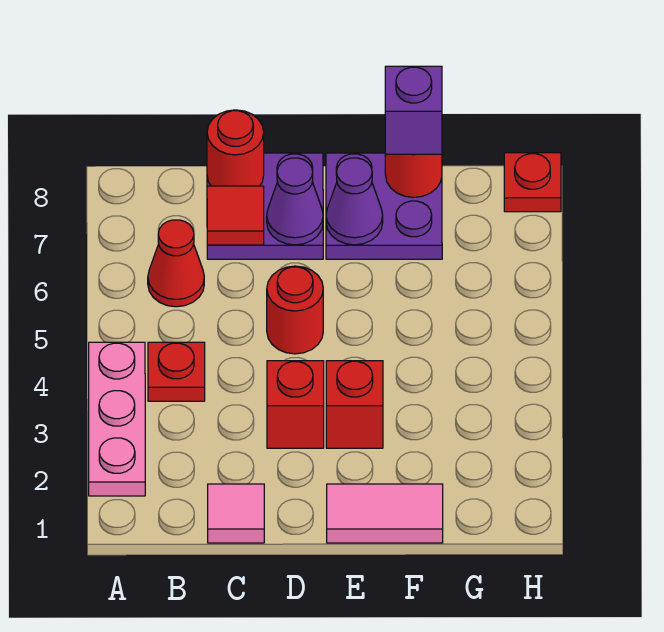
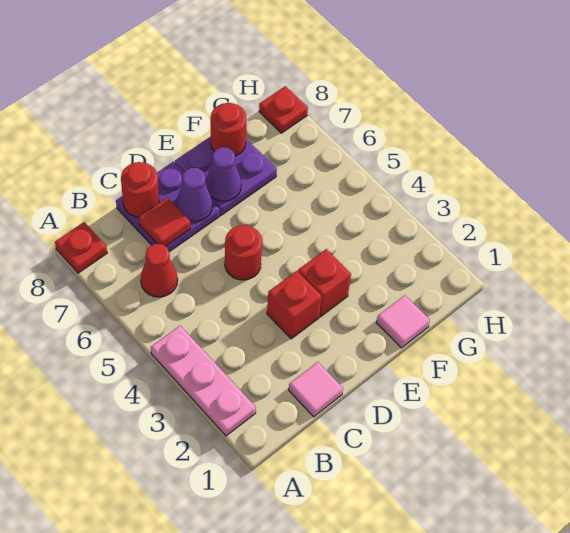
red 1x1 plate [148,342,205,401] -> red 1x1 plate moved to [55,222,107,273]
pink 1x2 tile [327,484,443,543] -> pink 1x1 tile [376,295,430,348]
purple 1x1 brick [385,66,442,154] -> none

